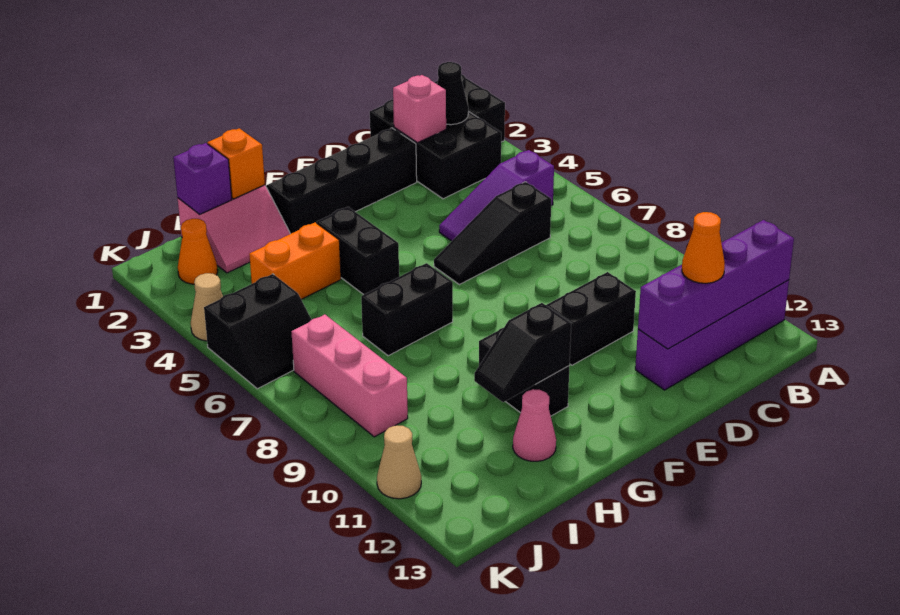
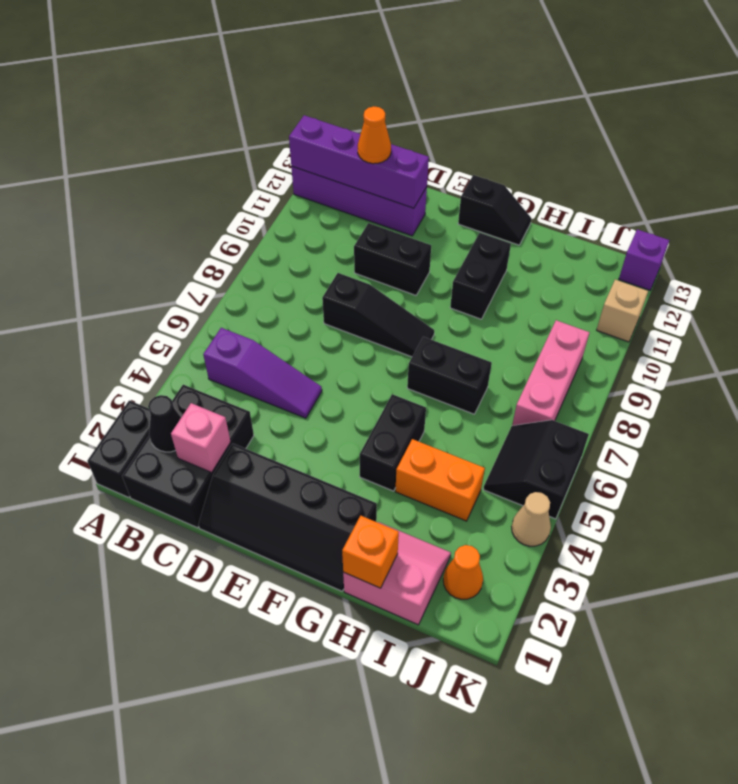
black 1x3 slope [434,182,551,284] -> black 1x3 slope moved to [322,273,434,357]
black 1x2 slope [474,303,571,402] -> black 1x2 slope moved to [458,175,532,245]
pink 1x1 cone [513,389,556,461] -> none
purple 1x1 brick [173,143,232,214] -> purple 1x1 brick moved to [619,229,669,290]
black 2x2 slope [204,274,312,389] -> black 2x2 slope turned to [483,420,589,519]
tan 1x1 cone [377,425,421,499] -> tan 1x1 brick [597,280,648,342]

